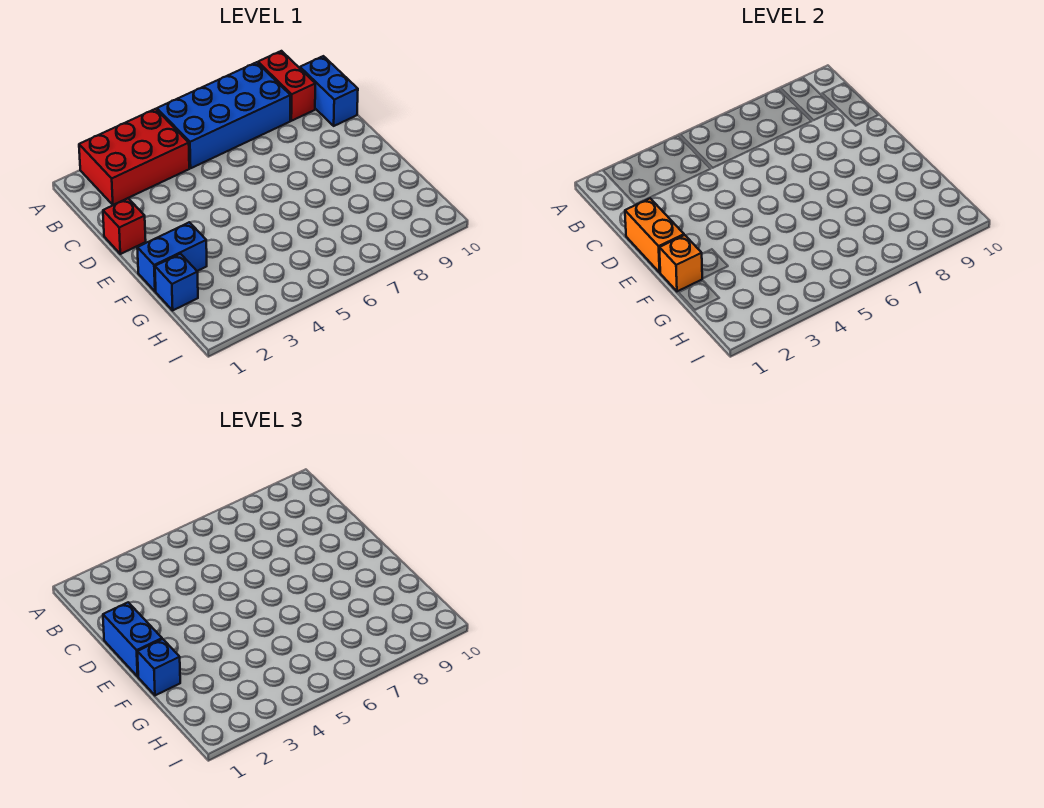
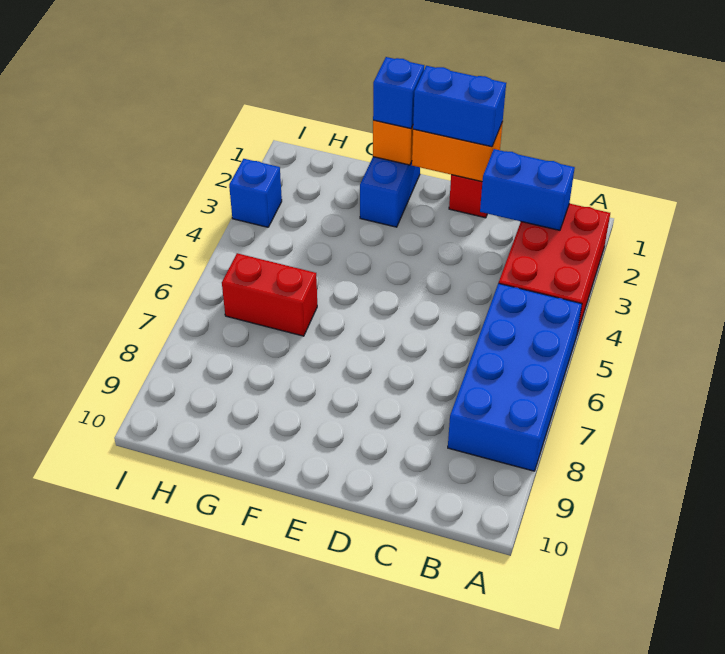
red 1x2 brick [258,51,315,121] -> red 1x2 brick moved to [222,253,317,336]
blue 1x2 brick [300,56,358,126] -> blue 1x2 brick moved to [480,149,575,230]
blue 1x1 brick [155,254,198,310] -> blue 1x1 brick moved to [229,159,282,227]

